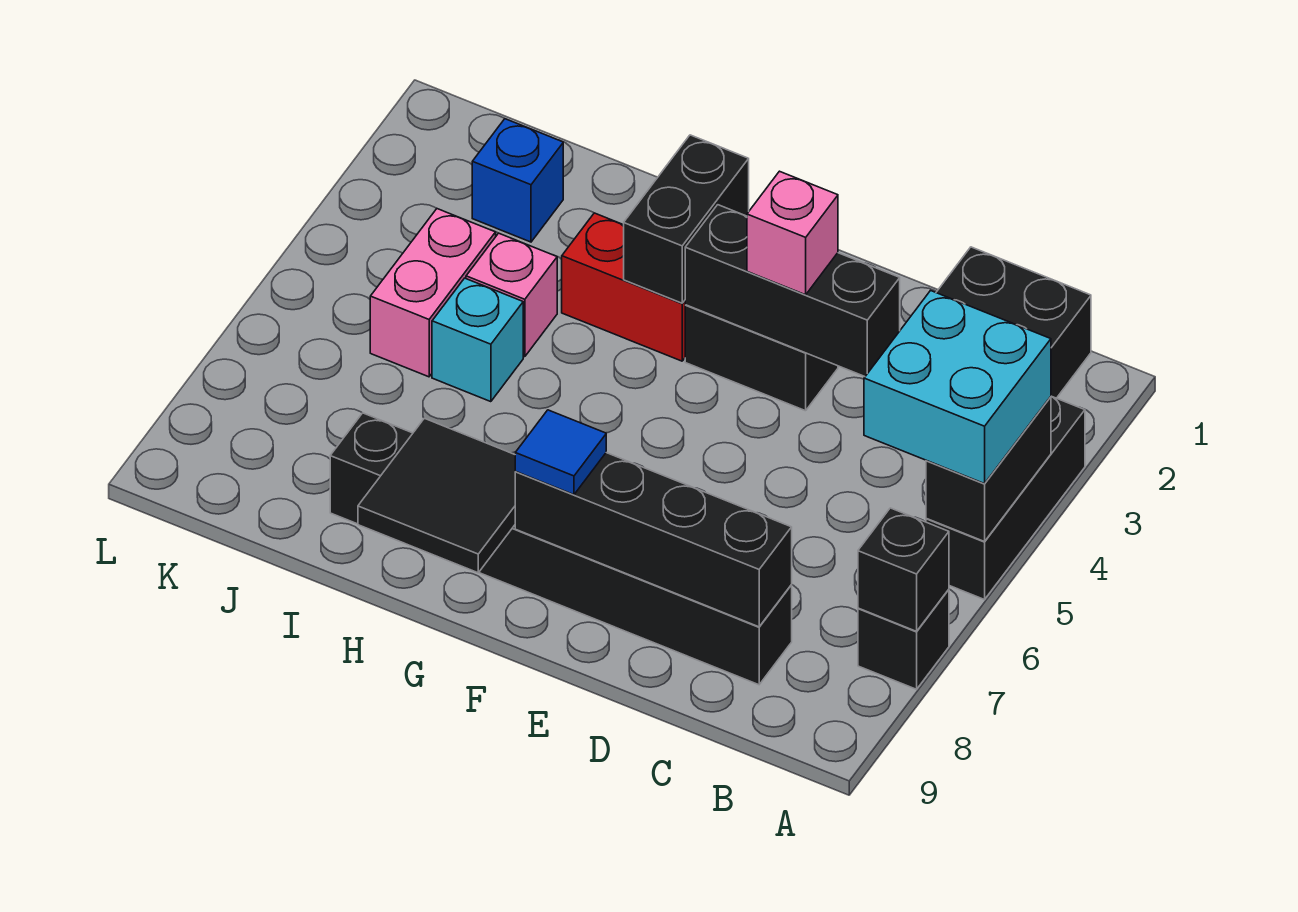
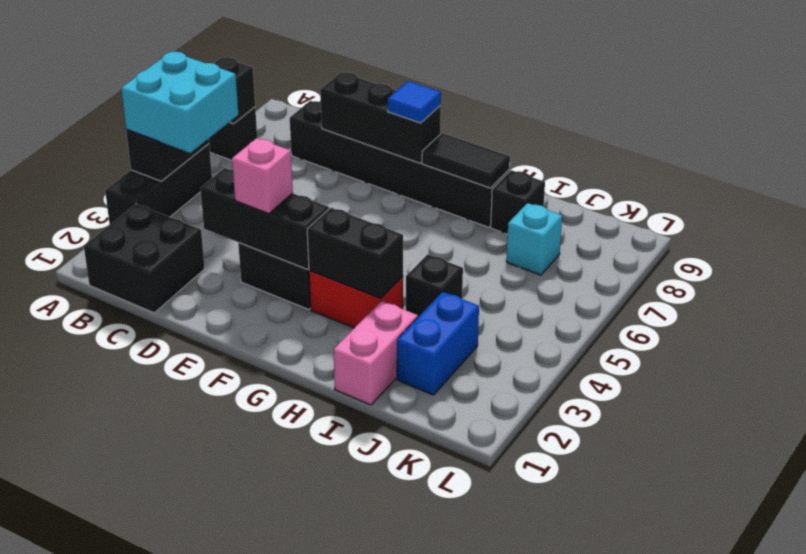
black 1x4 brick [515,453,792,627] -> black 1x3 brick [320,72,441,163]
black 1x2 brick [624,135,749,303] -> black 1x2 brick turned to [307,208,403,298]
black 2x2 tile [358,418,516,573] -> black 1x2 tile [422,133,510,188]
pink 1x1 brick [466,233,557,357] -> black 1x1 brick [406,254,463,317]
cyan 1x1 brick [432,278,523,402] -> cyan 1x1 brick moved to [506,203,562,275]
blue 1x1 brick [472,119,563,242] -> blue 1x2 brick [397,292,479,395]
pink 1x2 brick [370,209,496,377] -> pink 1x2 brick moved to [334,301,418,405]

